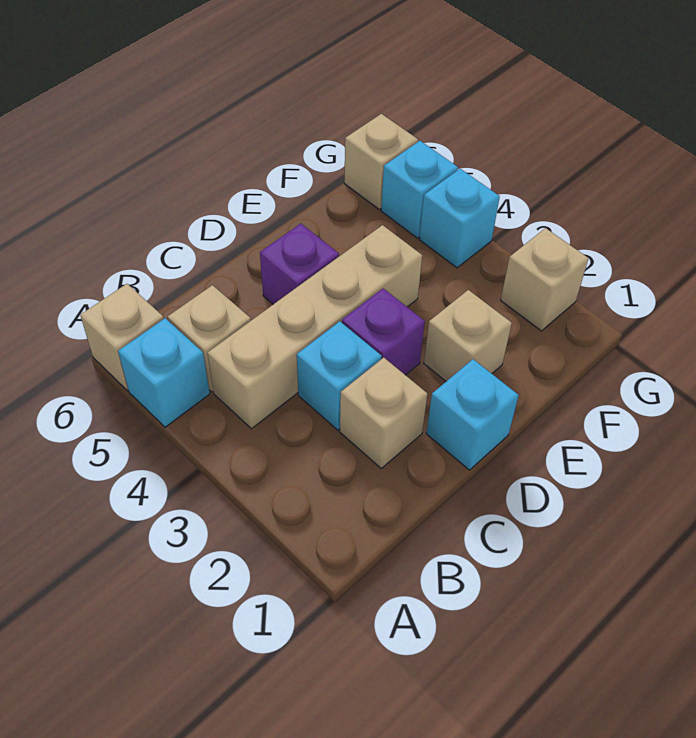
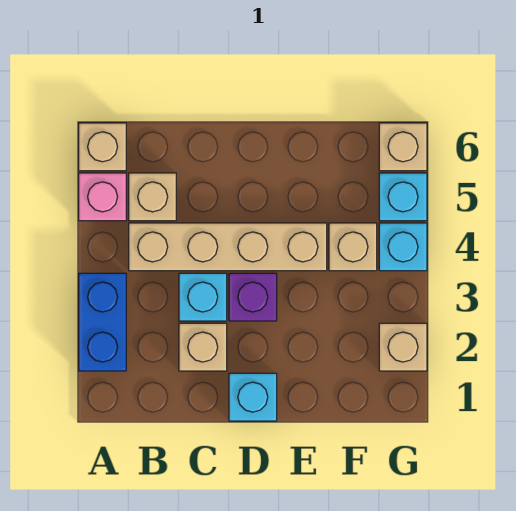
none -> blue 1x2 brick [79,273,126,371]
cyan 1x1 brick [118,318,210,427] -> pink 1x1 brick [79,173,126,221]
purple 1x1 brick [260,224,339,304] -> none
tan 1x1 brick [424,290,512,381] -> tan 1x1 brick moved to [329,223,377,271]

